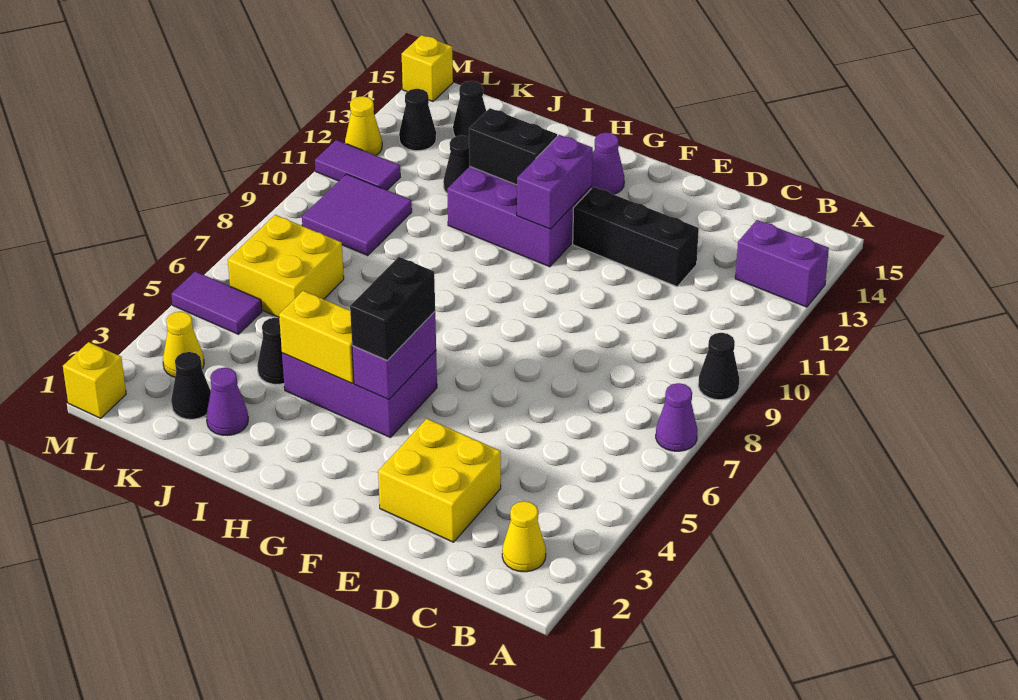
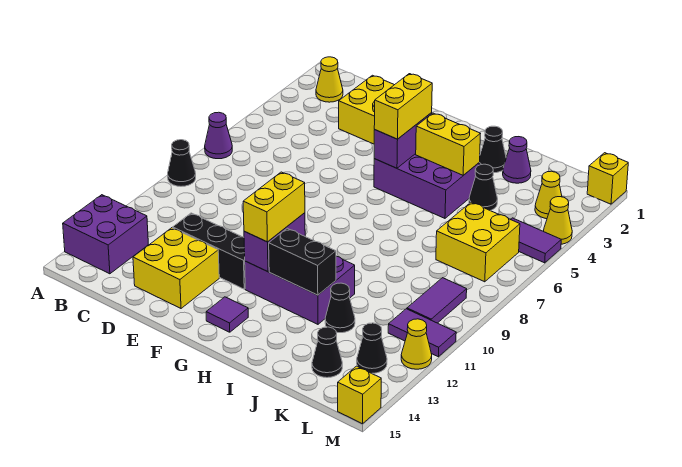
purple 1x2 brick [735,220,829,307] -> purple 2x2 brick [63,195,148,274]
none -> yellow 2x2 brick [133,228,219,308]
black 1x2 brick [350,257,435,361] -> yellow 1x2 brick [374,74,432,139]
none -> yellow 1x2 brick [243,172,305,242]
purple 1x1 cone [592,132,624,194] -> purple 1x1 tile [206,297,248,332]
black 1x1 cone [171,352,211,419] -> black 1x1 cone moved to [479,126,506,173]
purple 2x2 tile [302,174,412,256] -> purple 1x2 tile [407,278,467,323]
none -> yellow 1x1 cone [544,197,572,244]

